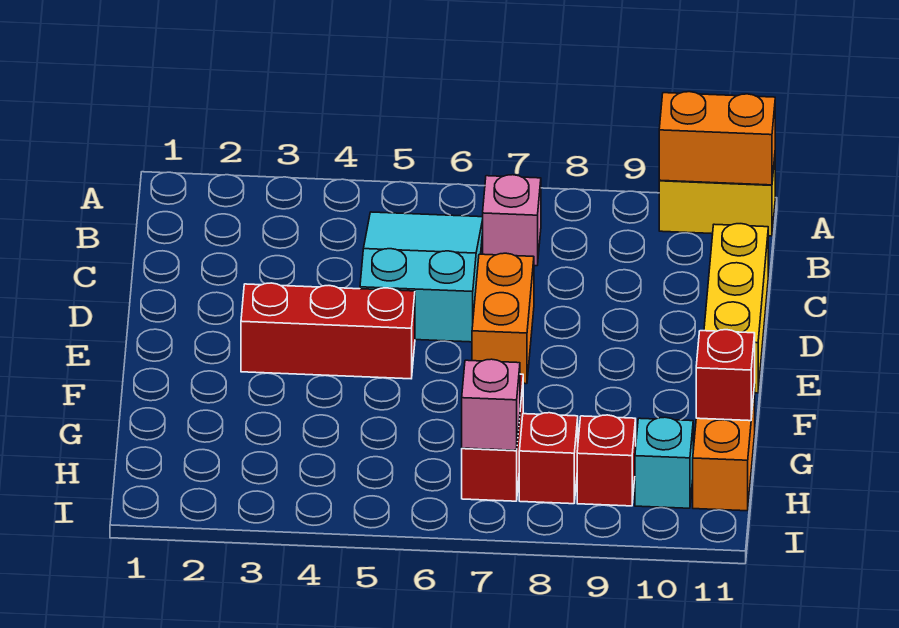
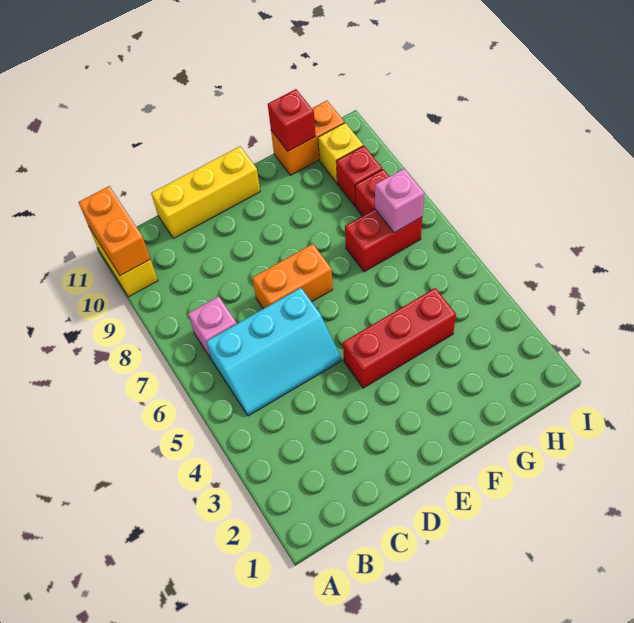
cyan 2x3 slope [360,212,483,342] -> cyan 2x3 slope turned to [206,288,341,416]
red 1x3 brick [241,283,415,379] -> red 1x3 brick turned to [343,288,456,388]
cyan 1x1 brick [635,417,693,508] -> yellow 1x1 brick [318,123,363,183]

